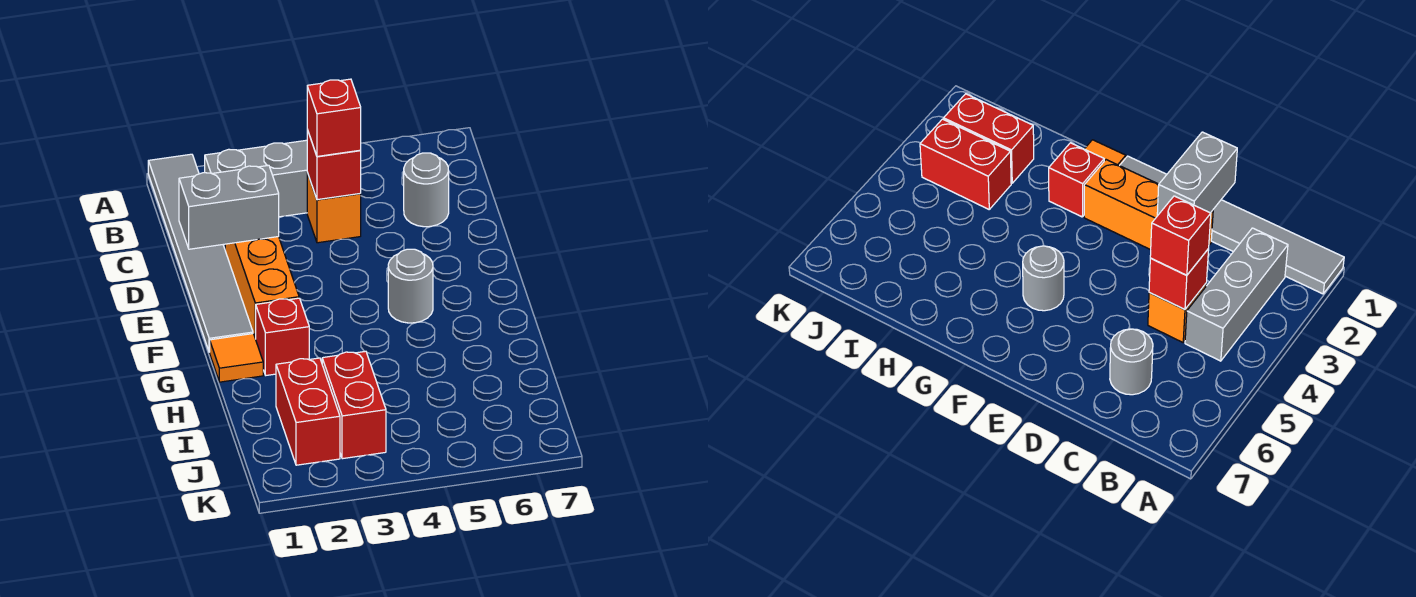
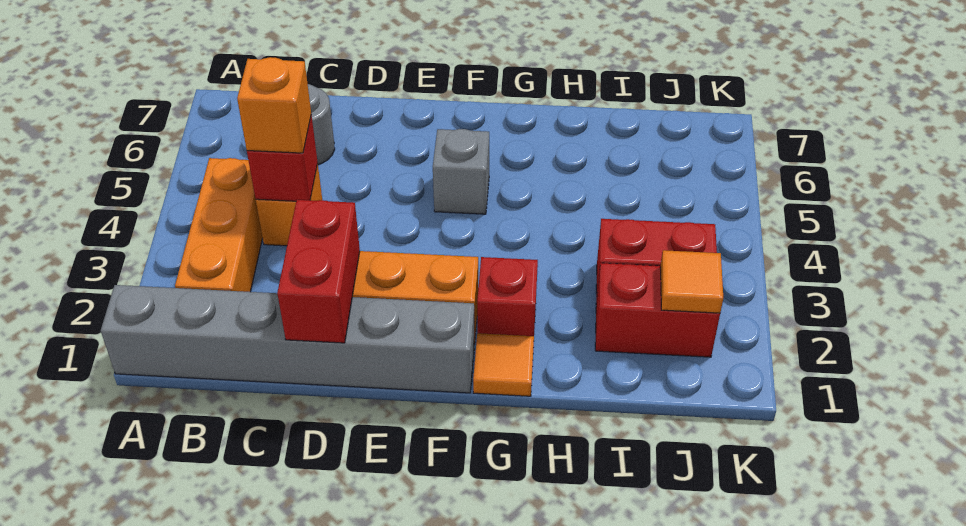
grey 1x6 tile [148,154,253,352] -> grey 1x6 brick [101,285,474,393]
grey 1x3 brick [205,140,307,217] -> orange 1x3 brick [175,158,263,292]
red 1x1 brick [307,79,361,156] -> orange 1x1 brick [237,57,311,153]
grey 1x2 brick [179,165,279,249] -> red 1x2 brick [277,200,360,343]
grey 1x1 round brick [388,249,433,323] -> grey 1x1 brick [433,129,489,214]
none -> orange 1x1 tile [661,250,723,313]

